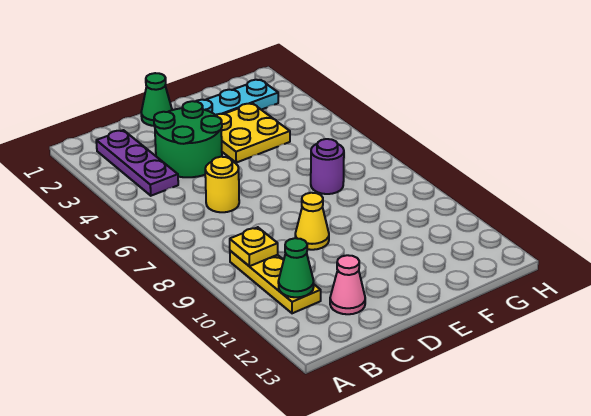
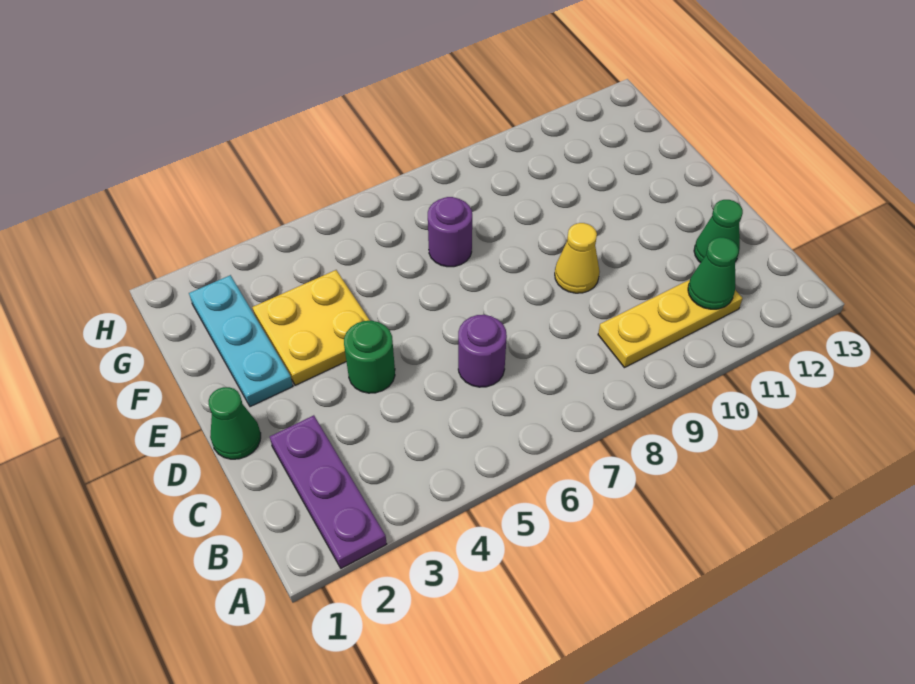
purple 1x3 plate [96,130,178,196] -> purple 1x3 plate turned to [270,415,387,568]
yellow 1x1 plate [230,227,278,266] -> none
green 2x2 round brick [154,101,222,177] -> green 1x1 round brick [344,321,395,393]
yellow 1x1 round brick [205,157,239,212] -> purple 1x1 round brick [458,315,507,387]
pink 1x1 cone [330,255,365,314] -> green 1x1 cone [694,200,743,263]

